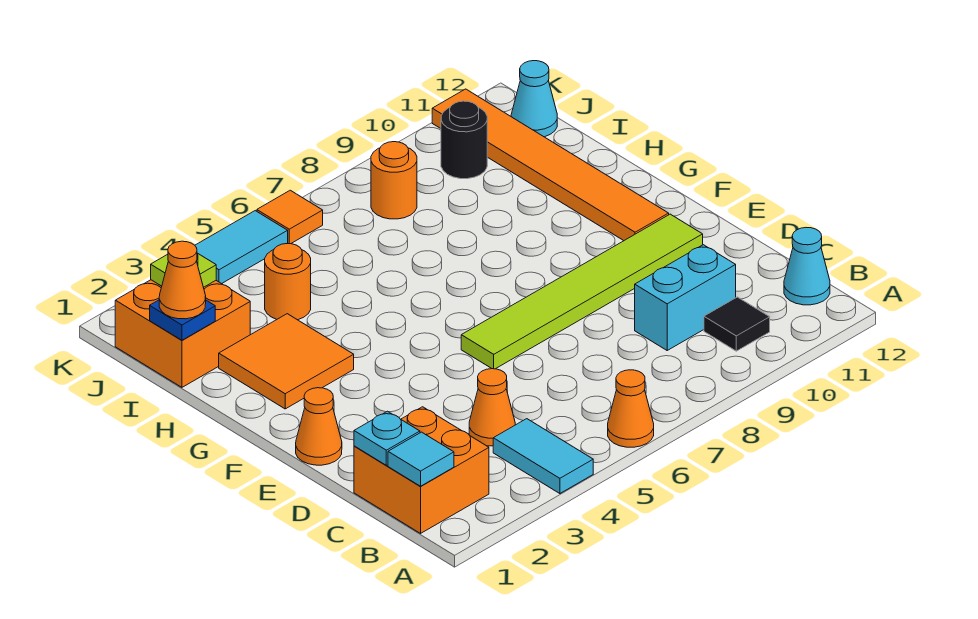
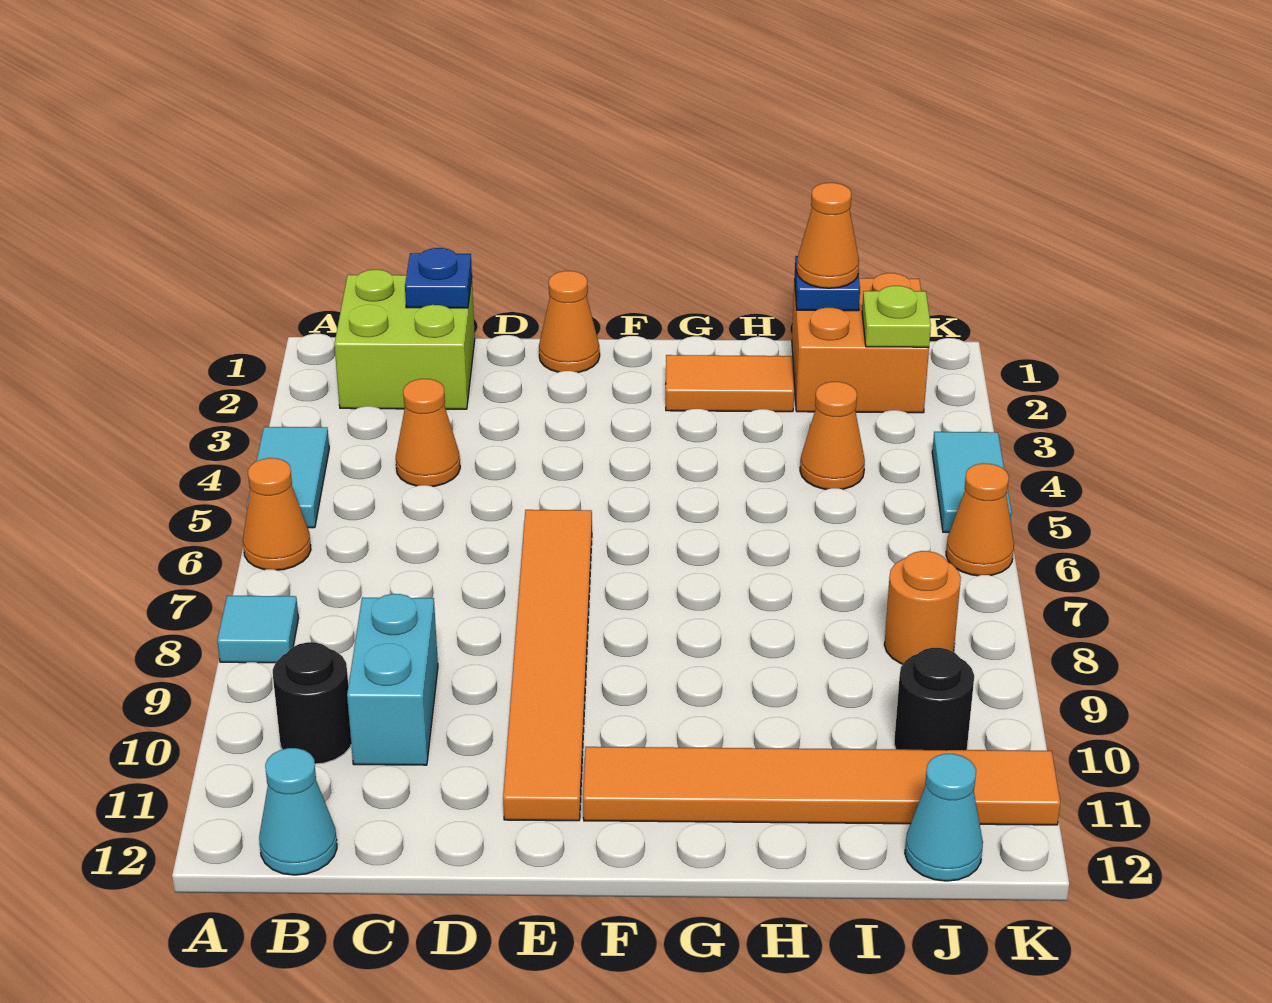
cyan 1x2 tile [493,419,593,494] -> cyan 1x2 tile turned to [247,427,329,528]
orange 2x2 brick [354,407,489,533] -> lime 2x2 brick [334,270,475,409]
cyan 1x1 tile [388,432,454,486] -> cyan 1x1 tile moved to [217,596,298,663]
black 1x1 tile [704,297,770,351] -> black 1x1 round brick [273,642,351,764]
cyan 1x1 plate [354,411,420,465] -> blue 1x1 plate [405,248,472,308]
lime 1x6 tile [461,214,703,369] -> orange 1x6 tile [503,510,592,821]
orange 2x2 tile [219,314,354,409] -> orange 1x2 tile [666,355,794,412]
orange 1x1 round brick [265,244,311,320] -> orange 1x1 cone [800,382,865,489]
orange 1x1 tile [257,190,323,244] -> orange 1x1 cone [946,463,1014,576]

